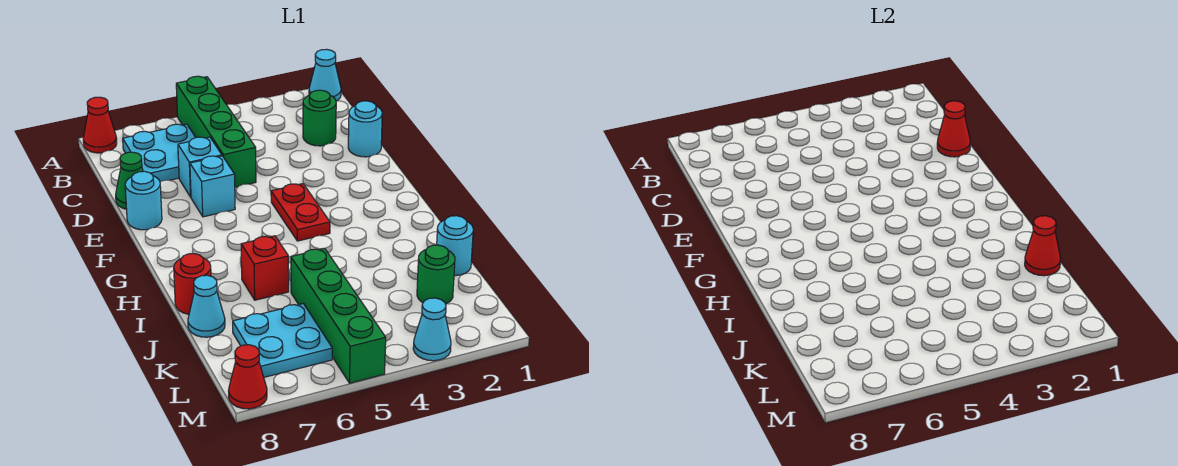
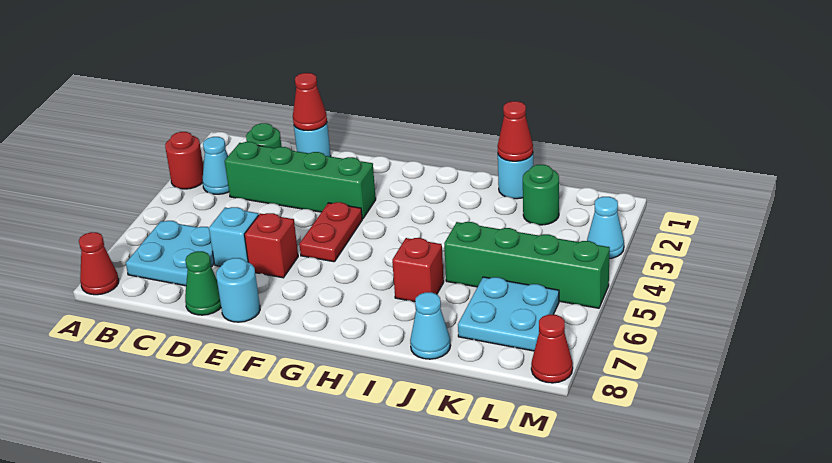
cyan 1x1 cone [309,49,341,101] -> cyan 1x1 cone moved to [202,137,229,194]
green 1x4 brick [176,76,256,187] -> green 1x4 brick moved to [225,142,376,219]
cyan 1x1 brick [190,156,235,217] -> red 1x1 brick [244,213,298,278]
red 1x2 plate [271,184,330,241] -> red 1x2 plate turned to [299,202,362,262]
red 1x1 round brick [174,254,211,314] -> red 1x1 round brick moved to [165,132,204,189]

